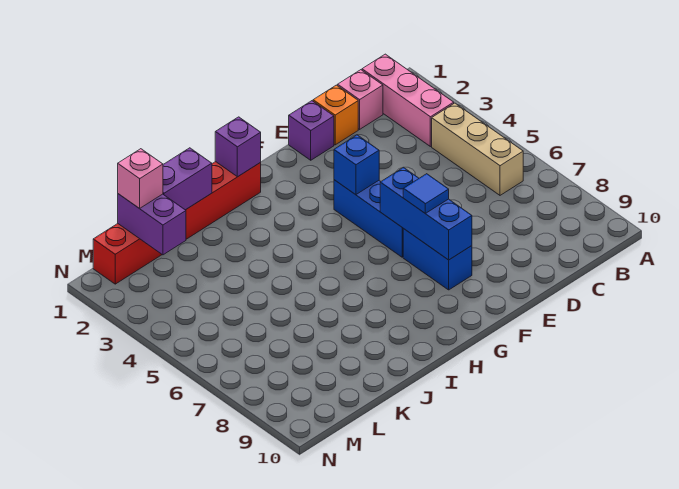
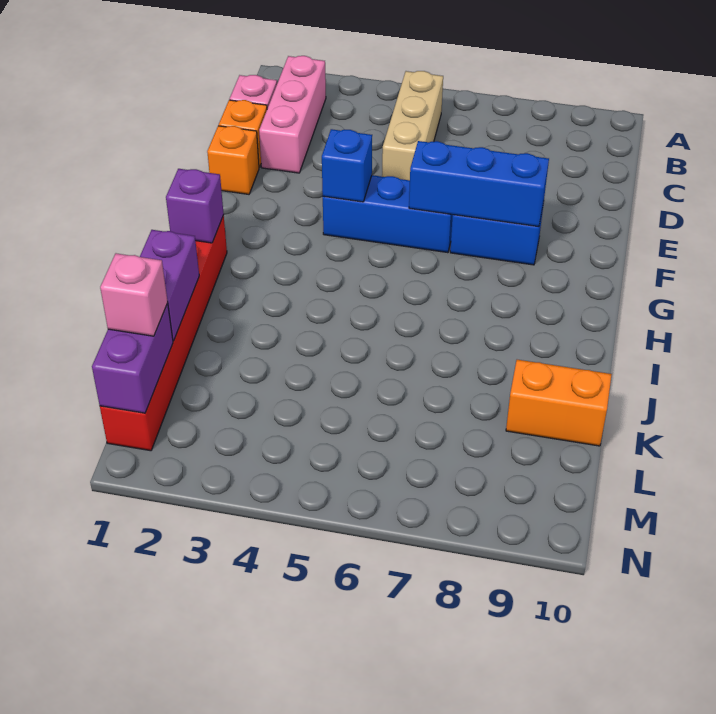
pink 1x3 brick [362,54,454,147] -> pink 1x3 brick turned to [259,56,326,173]
tan 1x3 brick [432,103,523,195] -> tan 1x3 brick turned to [382,71,443,180]
purple 1x1 brick [289,101,334,160] -> orange 1x1 brick [207,126,259,194]
blue 1x1 tile [403,174,449,213] -> none
none -> orange 1x2 brick [506,360,612,446]
purple 1x2 brick [118,194,186,255] -> purple 1x2 brick turned to [92,303,173,413]

